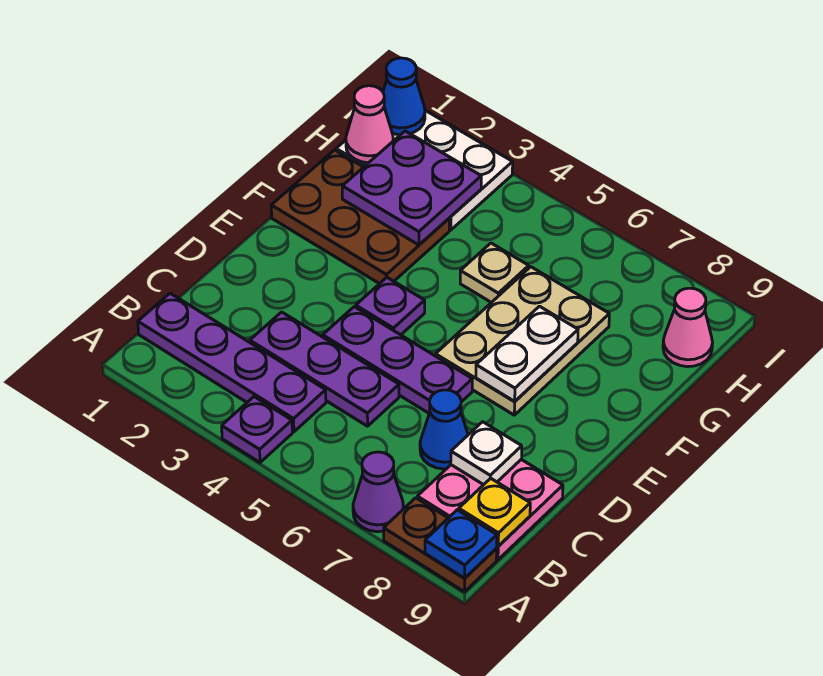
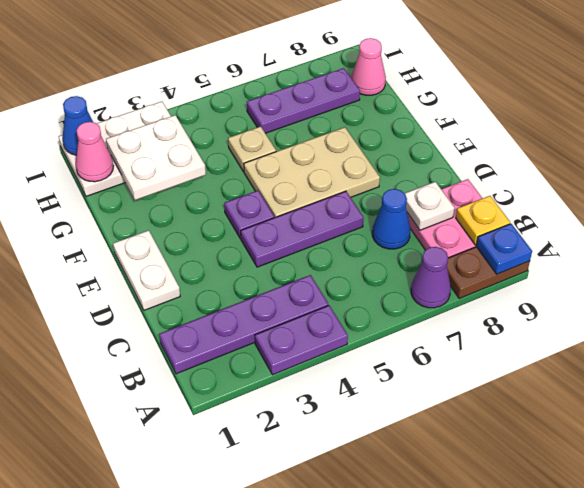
purple 1x1 plate [222,397,292,462] -> purple 1x2 plate [255,305,348,375]
purple 1x3 plate [250,312,399,426] -> purple 1x3 plate moved to [247,68,360,133]
tan 2x3 plate [436,267,609,415] -> tan 2x3 plate turned to [244,127,380,218]
white 1x2 plate [476,306,578,402] -> white 1x2 plate moved to [113,230,180,310]
brown 2x3 plate [271,150,449,284] -> none
purple 2x2 plate [342,131,481,245] -> white 2x2 plate [106,115,206,200]

